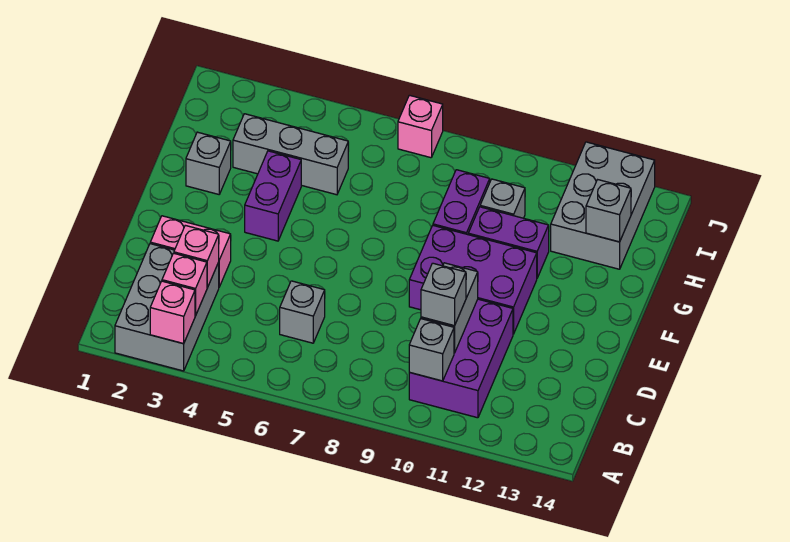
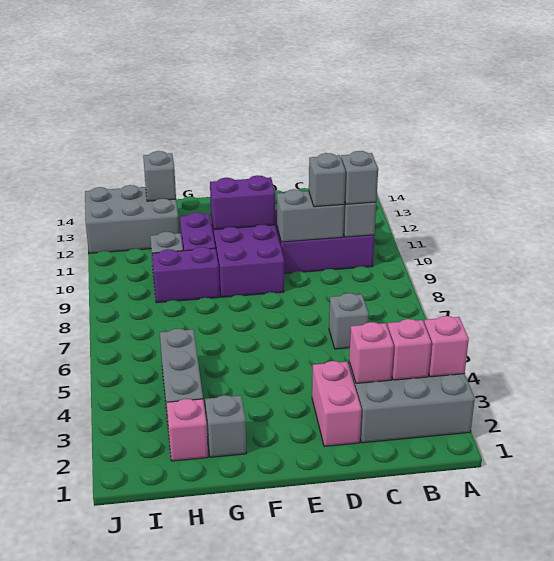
none -> grey 1x1 brick [341,151,378,204]
purple 1x2 brick [245,151,301,241] -> purple 1x2 brick moved to [210,175,275,230]
pink 1x1 brick [398,95,443,158] -> pink 1x1 brick moved to [167,399,208,461]

